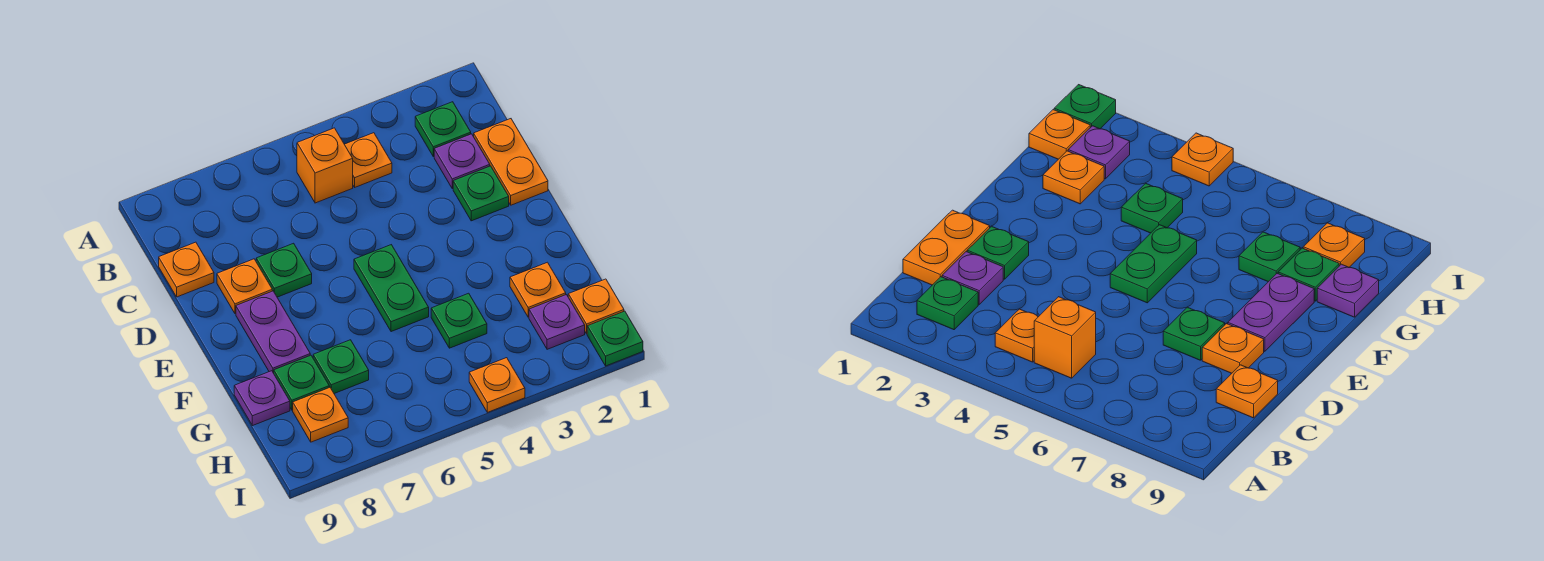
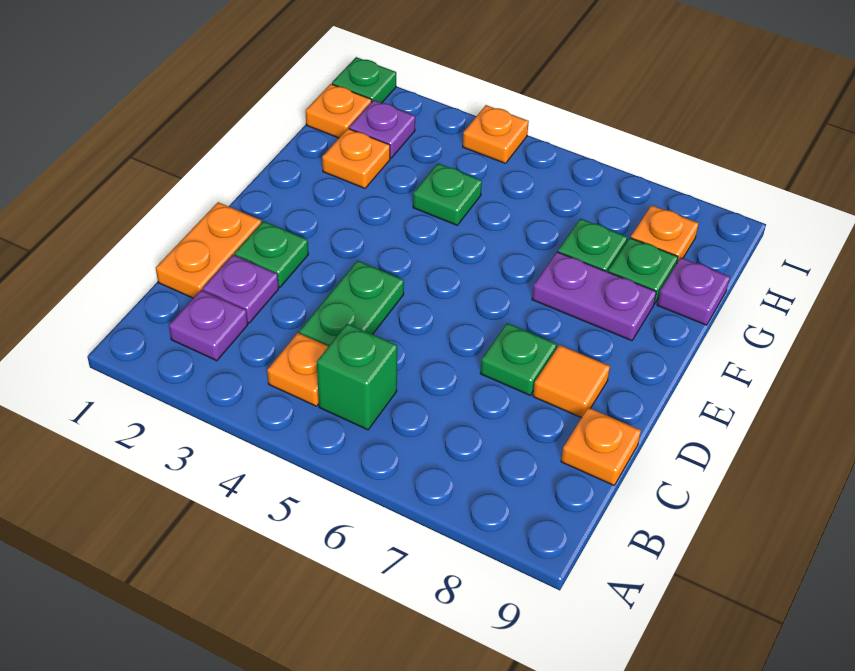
green 1x1 plate [415,102,471,157] -> purple 1x1 plate [169,290,248,361]
orange 1x1 brick [297,128,353,203] -> green 1x1 brick [317,323,397,430]
orange 1x1 plate [217,259,272,314] -> orange 1x1 tile [533,345,610,418]
green 1x2 plate [354,245,429,332] -> green 1x2 plate moved to [299,261,404,346]
purple 1x2 plate [236,291,310,373] -> purple 1x2 plate turned to [532,252,656,341]

